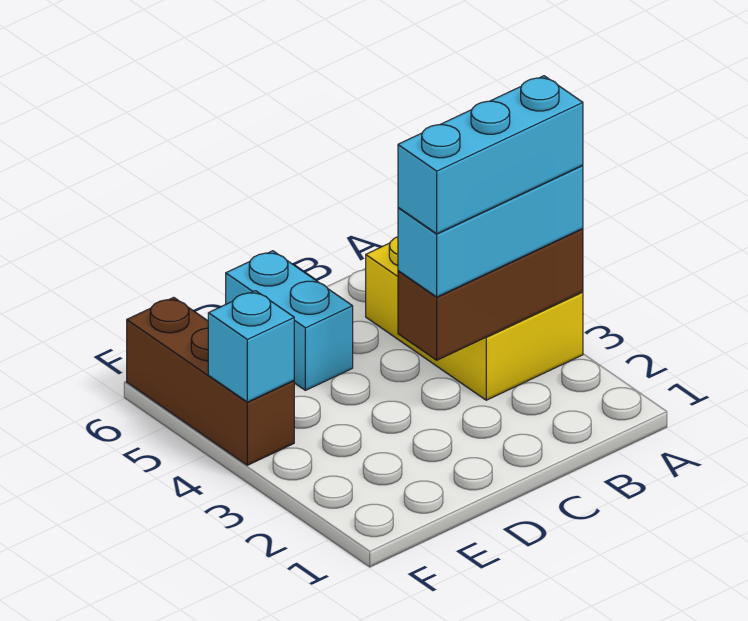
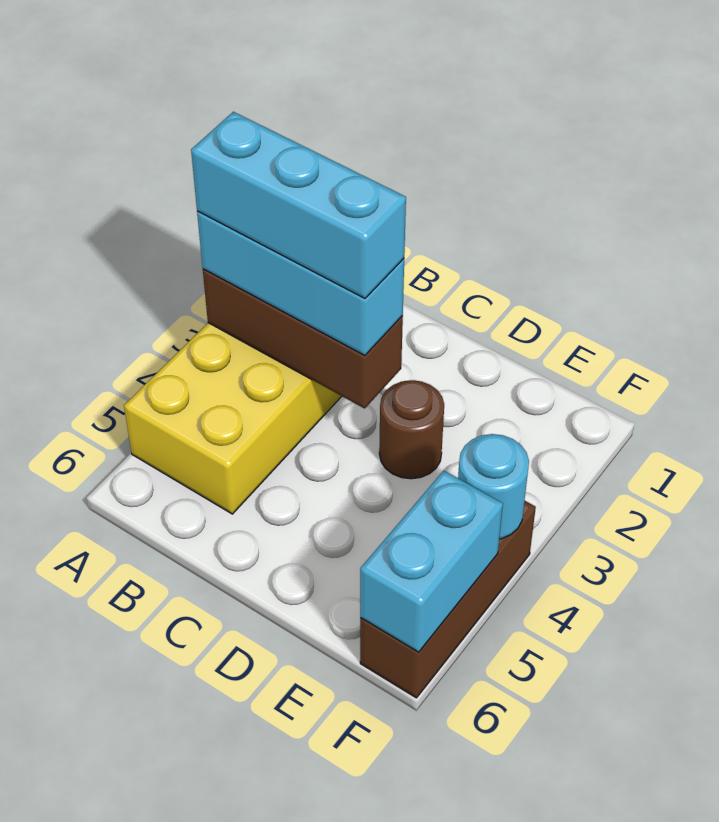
none -> brown 1x1 round brick [379,380,444,479]
cyan 1x2 brick [226,251,353,390] -> cyan 1x2 brick moved to [360,471,503,652]
cyan 1x1 brick [208,291,294,402] -> cyan 1x1 round brick [458,434,529,539]

